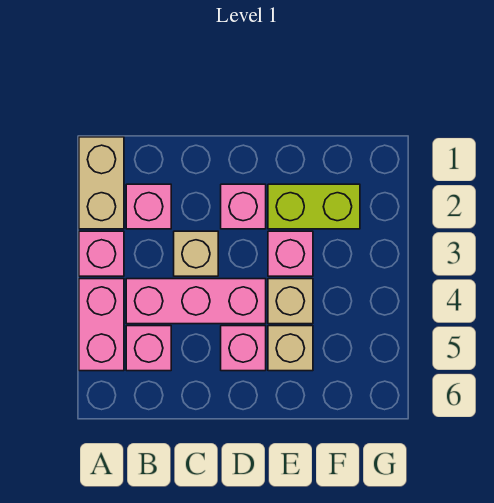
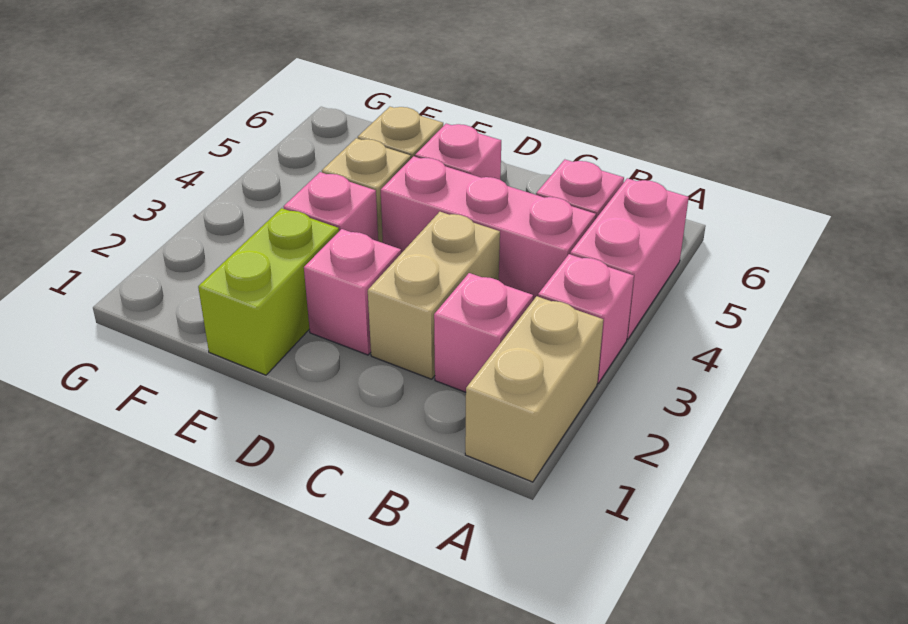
tan 1x1 brick [174,231,218,276] -> tan 1x2 brick [368,212,500,379]
lime 1x2 brick [268,184,360,229] -> lime 1x2 brick turned to [198,208,339,375]

